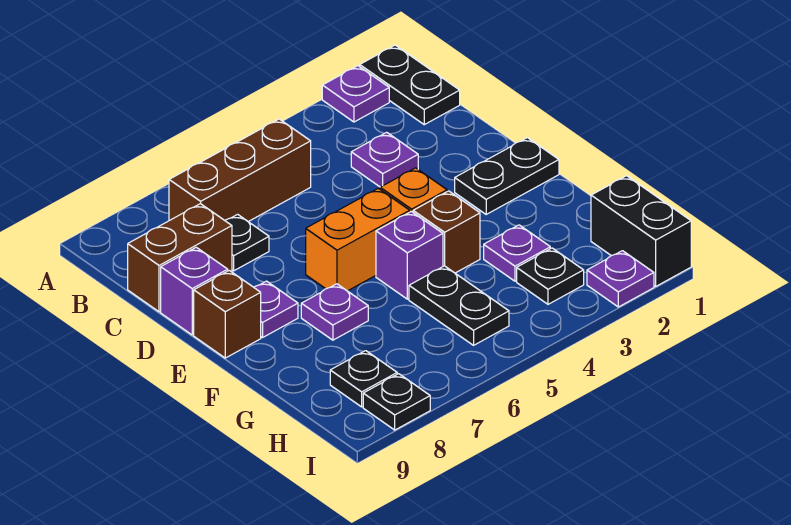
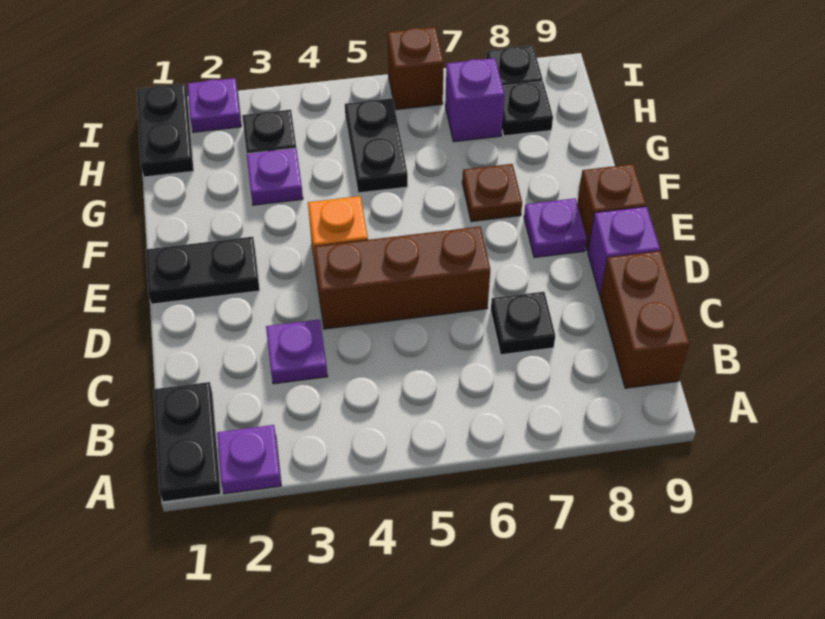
brown 1x3 brick [169,119,311,222] -> brown 1x3 brick moved to [314,226,490,329]
brown 1x2 brick [128,204,232,312] -> brown 1x2 brick turned to [600,251,690,388]
orange 1x2 brick [306,188,410,291] -> none
brown 1x1 brick [413,191,480,273] -> brown 1x1 brick moved to [388,27,444,110]
purple 1x1 brick [376,211,443,299] -> purple 1x1 brick moved to [445,58,505,142]
purple 1x1 plate [301,284,368,340] -> brown 1x1 plate [462,164,522,222]
black 1x2 brick [591,176,691,286] -> black 1x2 plate [136,84,194,177]

